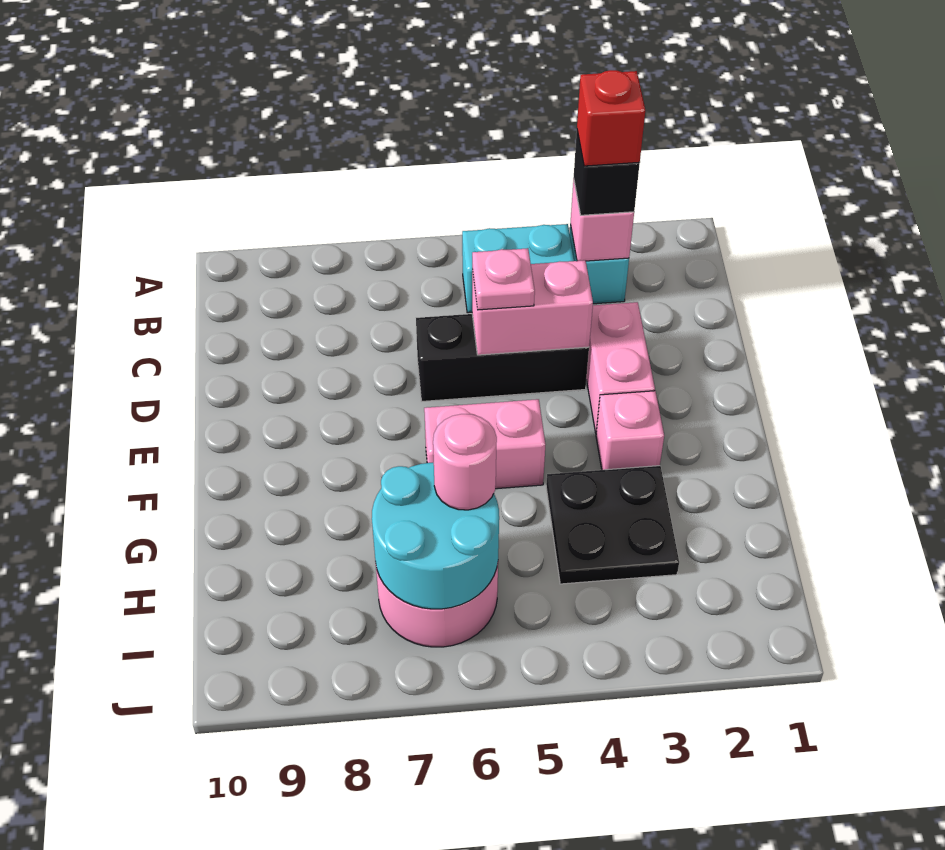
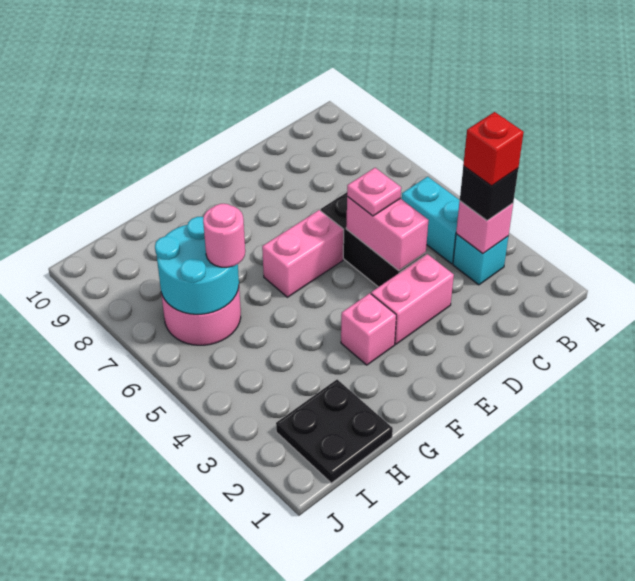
pink 1x2 brick [424,399,546,489] -> pink 1x2 brick turned to [262,210,344,297]
black 2x2 plate [546,466,679,584] -> black 2x2 plate moved to [276,380,393,483]

